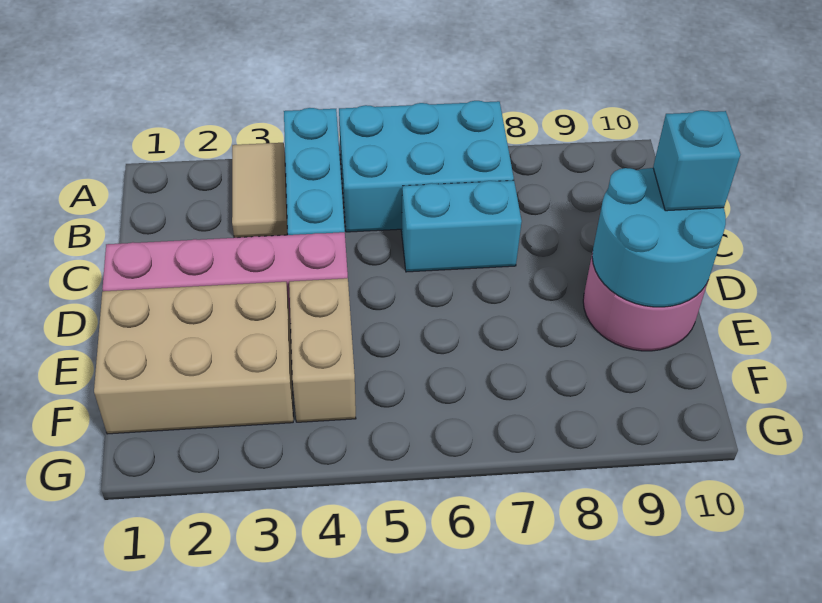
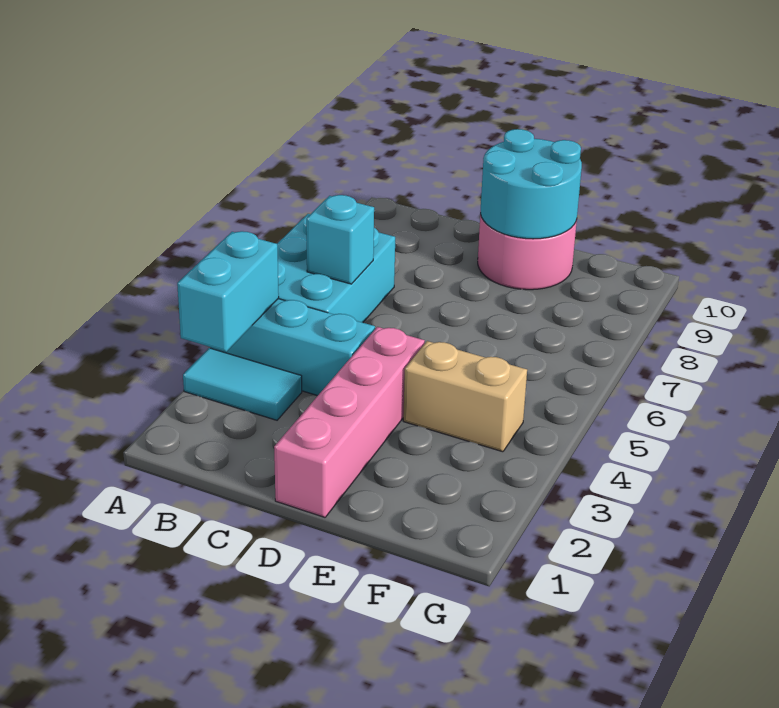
tan 1x2 tile [232,143,287,238] -> cyan 1x2 tile [183,348,302,420]
cyan 1x2 brick [401,180,522,272] -> cyan 1x2 brick moved to [177,231,279,352]
cyan 1x1 brick [653,110,740,211] -> cyan 1x1 brick moved to [306,195,374,284]
tan 2x3 brick [94,282,293,434] -> none

